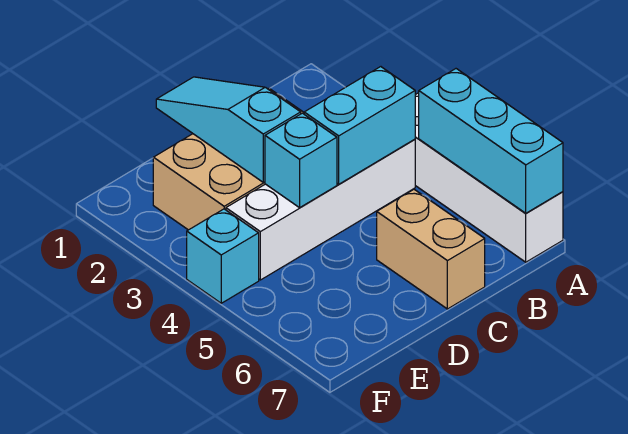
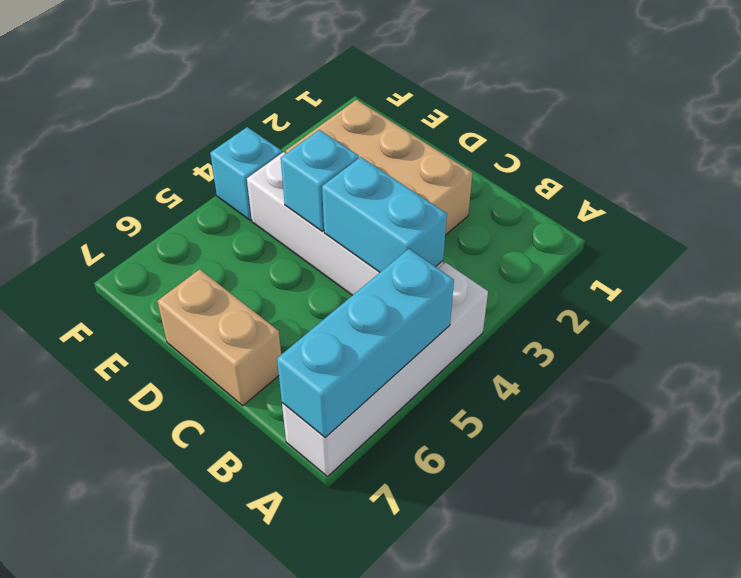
tan 1x2 brick [377,190,485,309] -> tan 1x2 brick turned to [157,269,281,406]
cyan 1x3 slope [156,77,301,182] -> none

